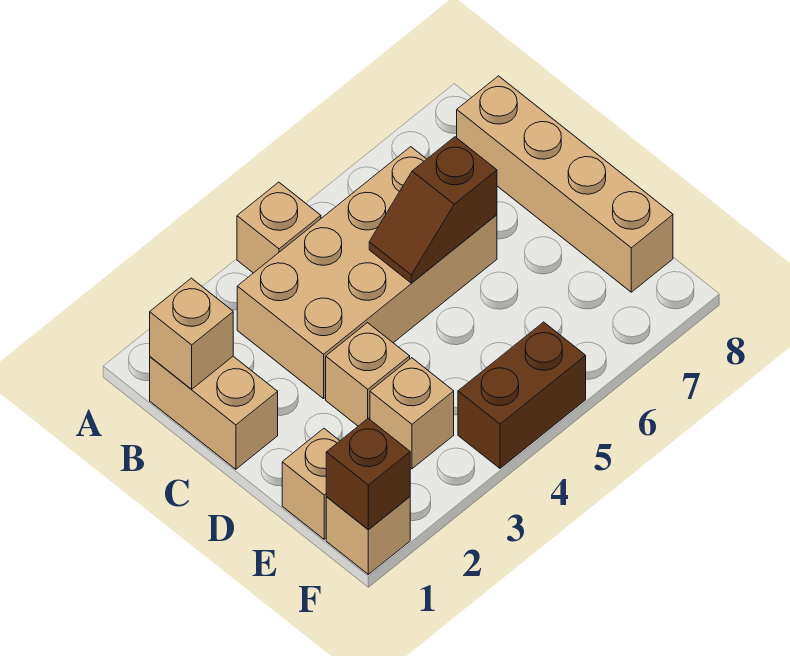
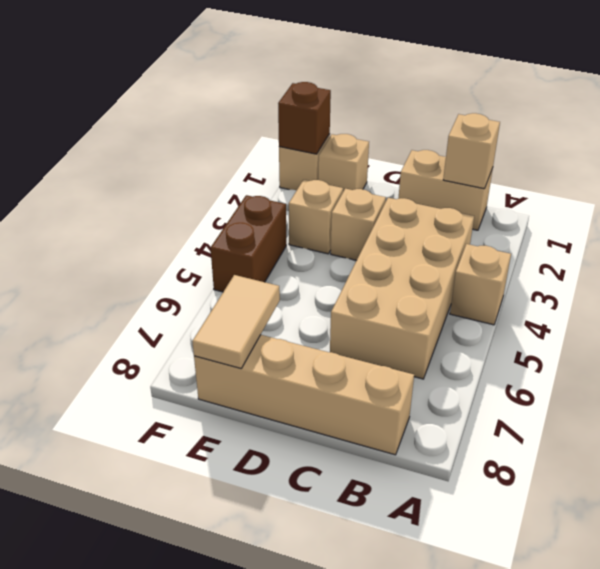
brown 1x2 slope [369,137,497,283] -> none
none -> tan 1x2 tile [192,275,280,368]

